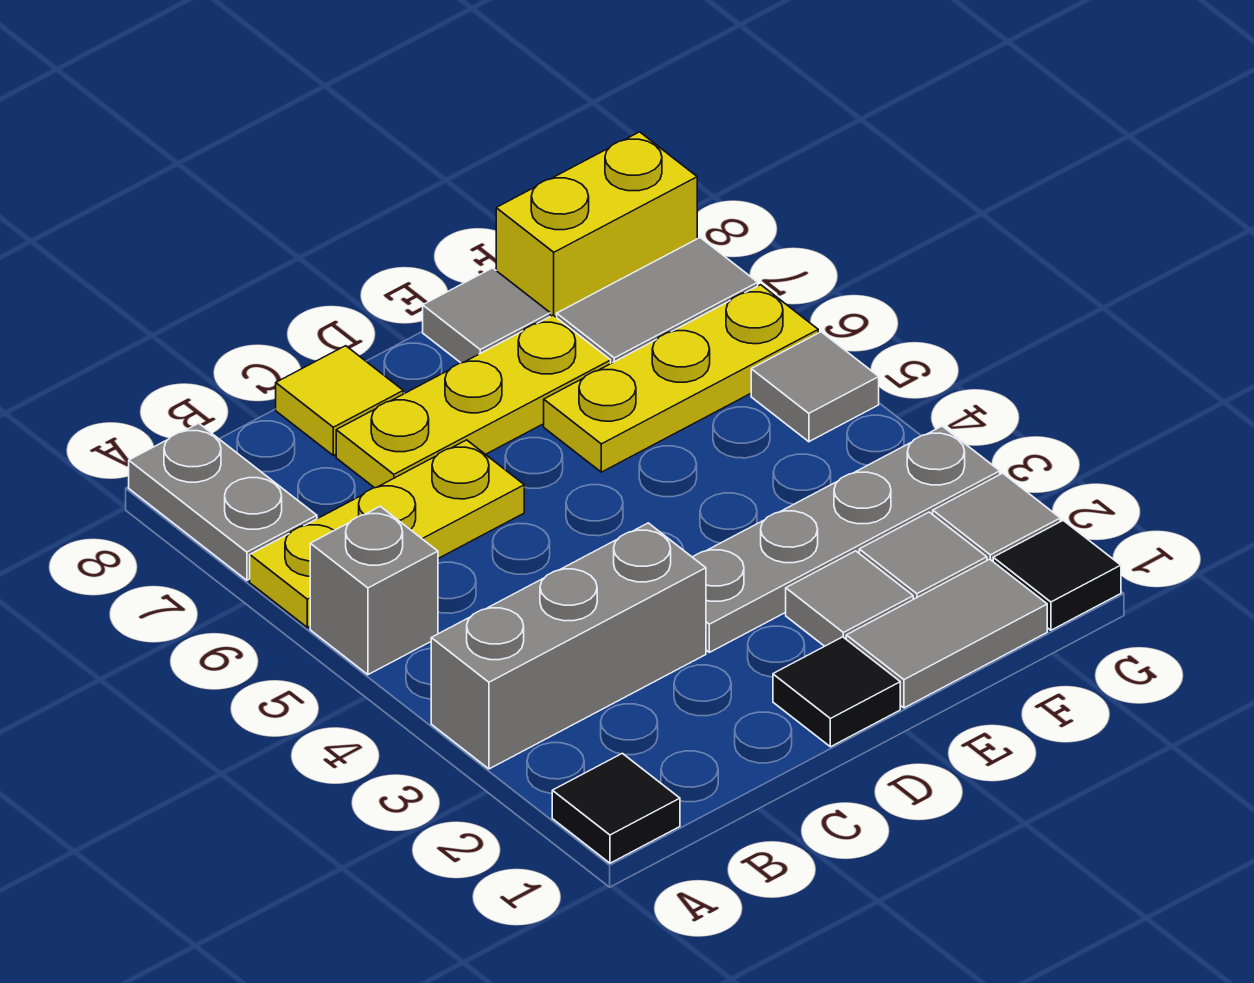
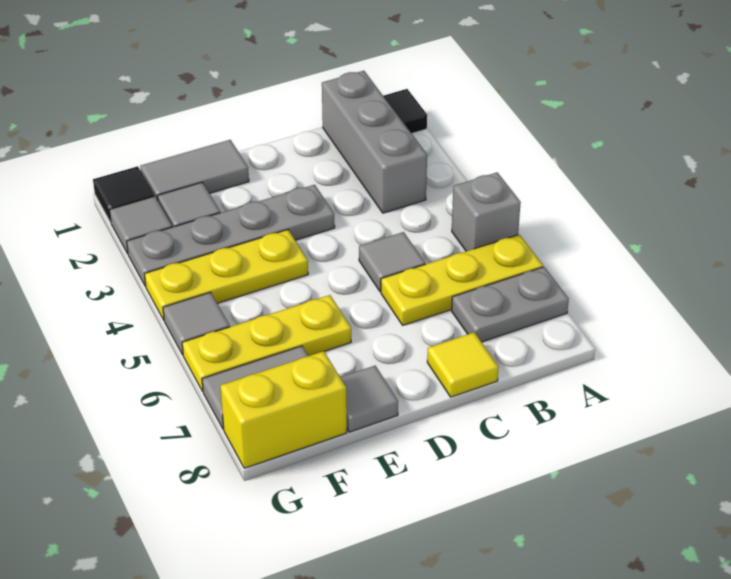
grey 1x3 brick [431,523,706,769] -> grey 1x3 brick turned to [322,71,427,213]
grey 1x2 plate [129,423,317,580] -> grey 1x2 plate turned to [452,267,569,342]
yellow 1x3 plate [336,315,611,488] -> yellow 1x3 plate moved to [145,230,308,320]
black 1x1 tile [773,637,900,747] -> none
grey 1x1 tile [786,551,913,646] -> grey 1x1 tile moved to [359,232,425,292]

